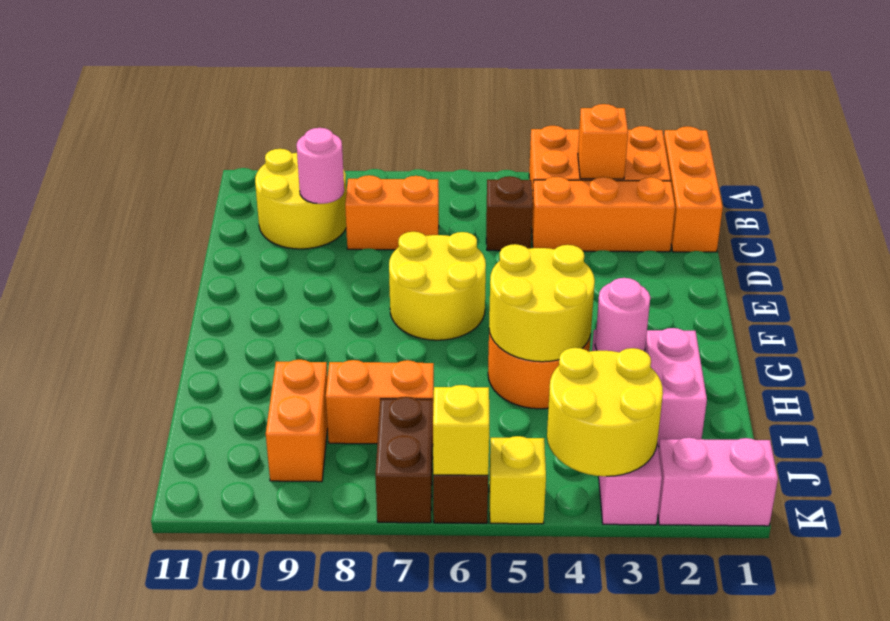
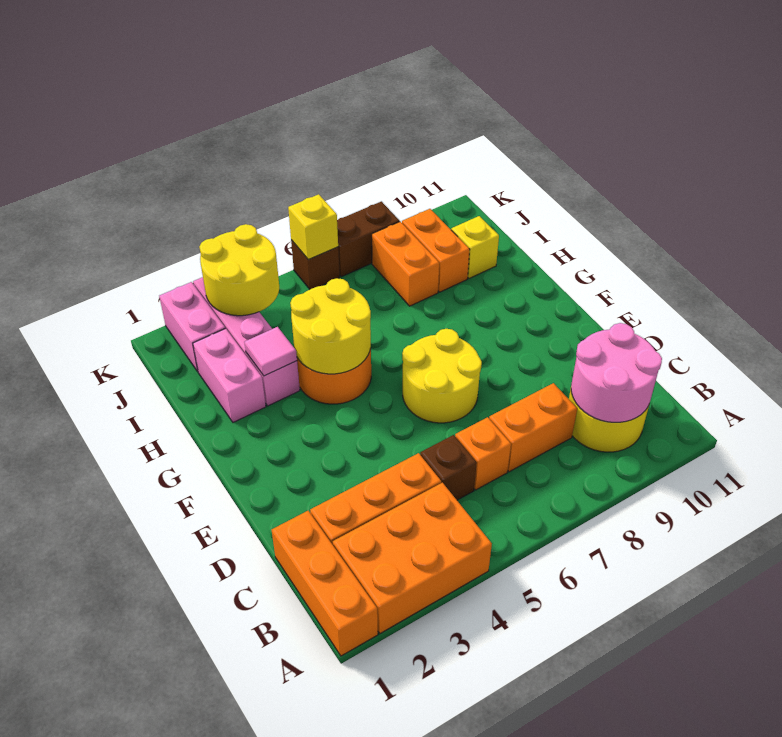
orange 1x1 brick [578,104,628,179] -> orange 1x1 brick moved to [455,417,511,490]
pink 1x1 round brick [297,128,344,204] -> pink 2x2 round brick [571,323,662,422]
pink 1x1 round brick [595,278,650,352] -> pink 1x1 tile [244,327,297,376]
orange 1x2 brick [326,360,434,444] -> orange 1x2 brick turned to [372,222,439,306]
brown 1x2 brick [375,397,433,523] -> brown 1x2 brick turned to [337,201,400,277]
pink 1x2 brick [658,438,778,526] -> pink 1x2 brick turned to [159,282,225,372]
yellow 1x1 brick [489,436,546,524] -> yellow 1x1 brick moved to [451,216,499,278]

